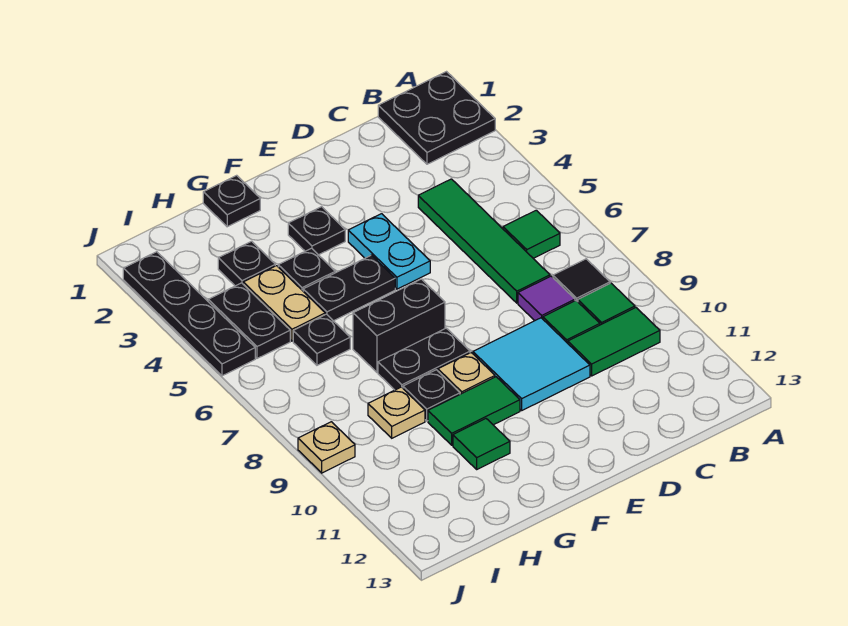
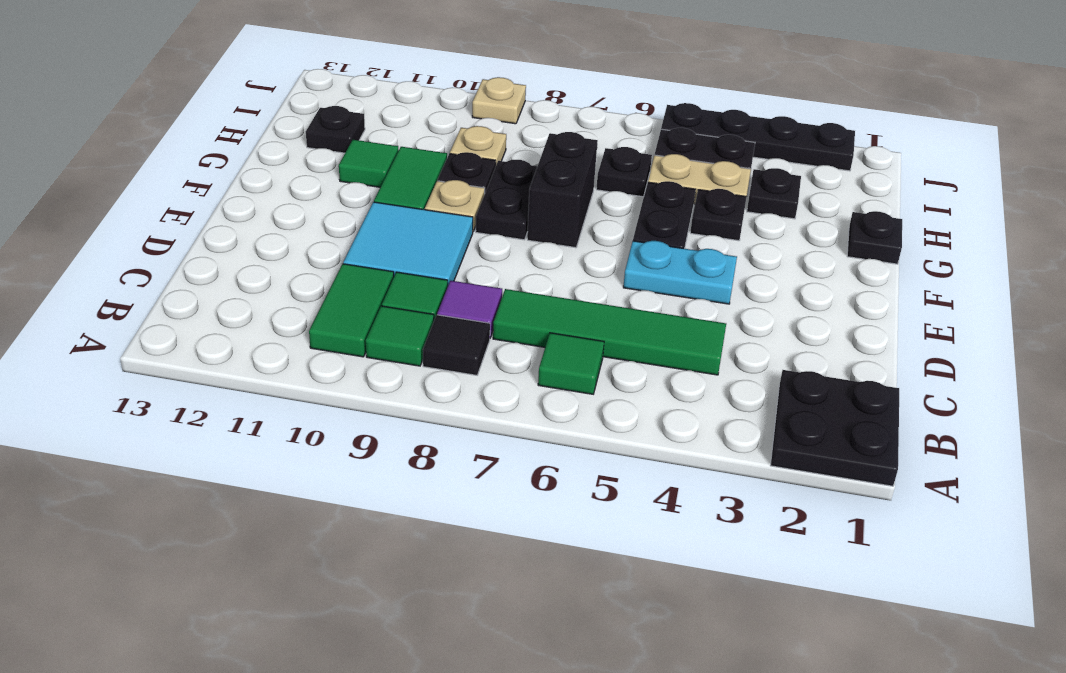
black 1x1 plate [288,207,345,255] -> black 1x1 plate moved to [306,106,365,153]

